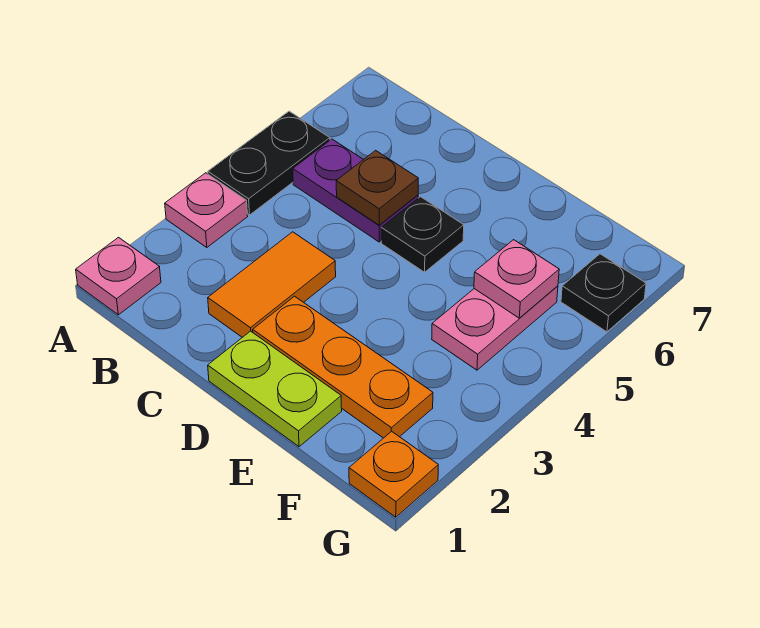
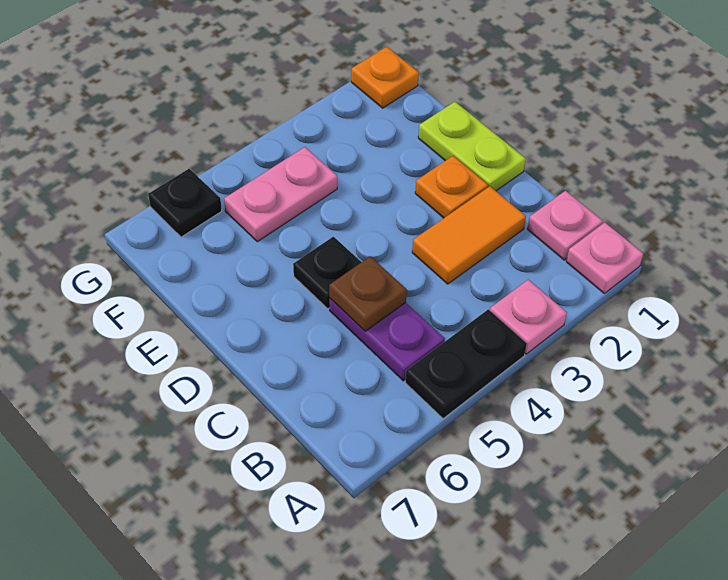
orange 1x3 plate [253,296,433,438] -> orange 1x1 plate [415,156,488,218]
pink 1x1 plate [474,240,559,318] -> pink 1x1 plate moved to [528,191,603,260]

